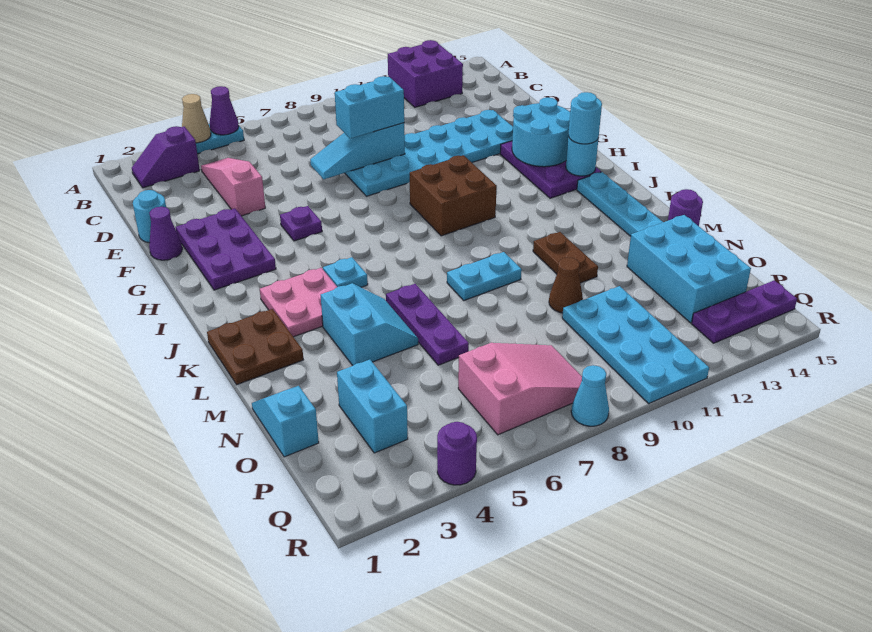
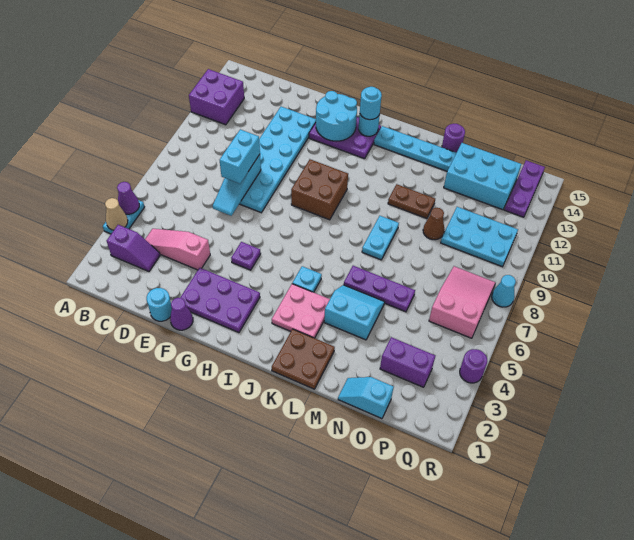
purple 1x2 slope [132,126,200,188] -> purple 1x2 slope turned to [107,225,160,271]
cyan 1x2 brick [337,360,408,453] -> purple 1x2 brick [380,337,435,387]
cyan 2x4 plate [562,286,709,403] -> cyan 2x3 plate [441,207,518,267]

